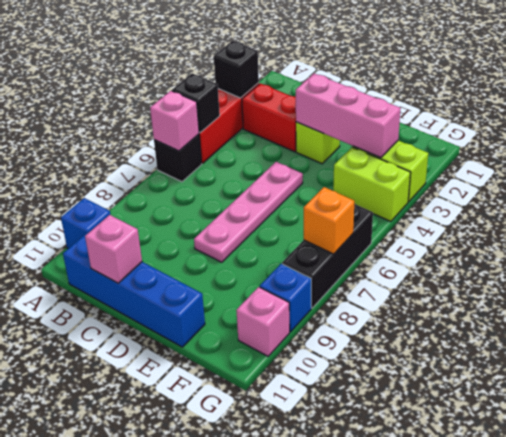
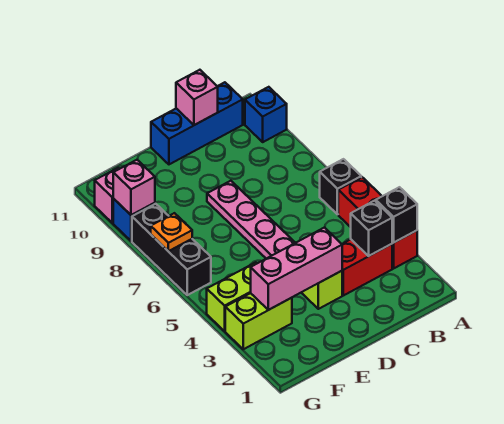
black 1x1 brick [172,74,220,133] -> black 1x1 brick moved to [351,201,392,256]
pink 1x1 brick [150,91,199,151] -> pink 1x1 brick moved to [113,160,155,215]
blue 1x4 brick [63,233,205,347] -> blue 1x3 brick [151,82,243,164]
orange 1x1 brick [304,187,354,254] -> orange 1x1 plate [151,213,192,251]

